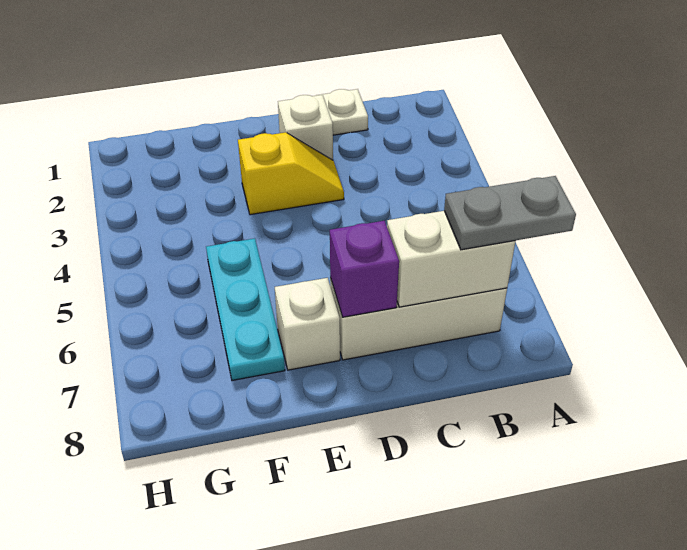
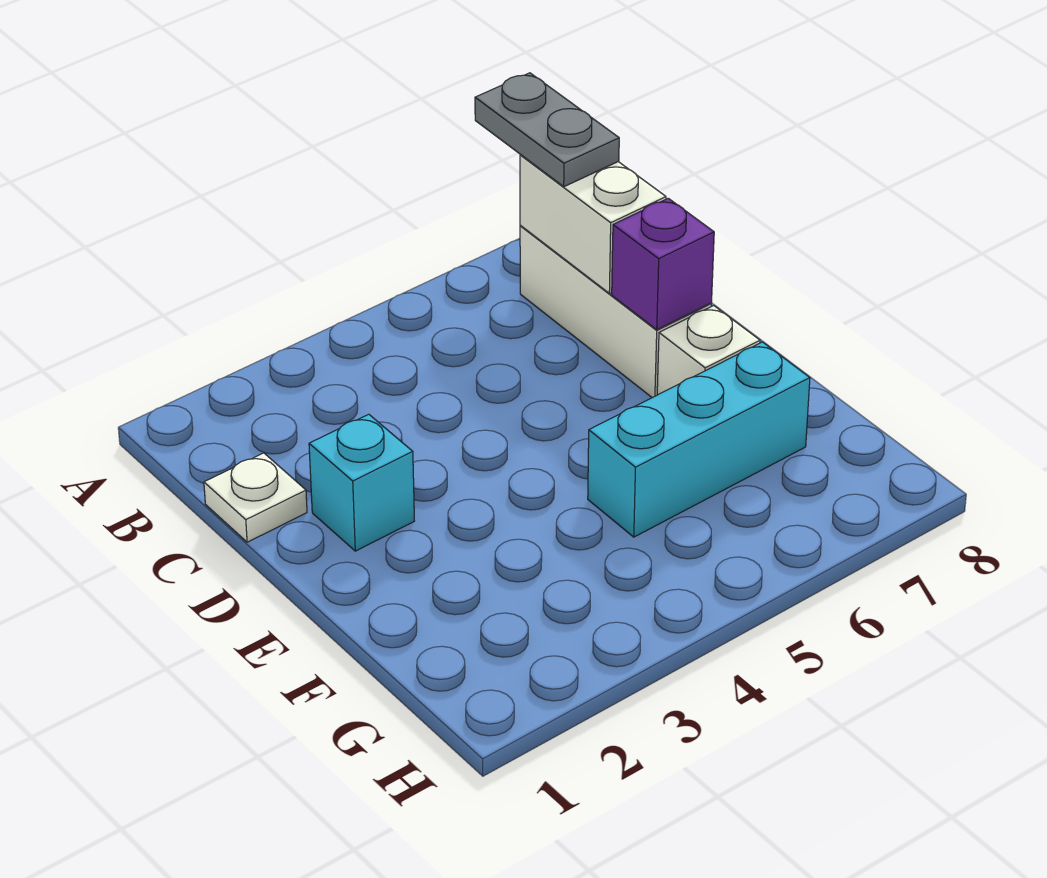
white 1x1 brick [278,95,333,160] -> cyan 1x1 brick [309,414,414,551]
yellow 1x2 slope [238,132,344,215] -> none
cyan 1x3 plate [206,238,285,380] -> cyan 1x3 brick [588,342,810,537]

